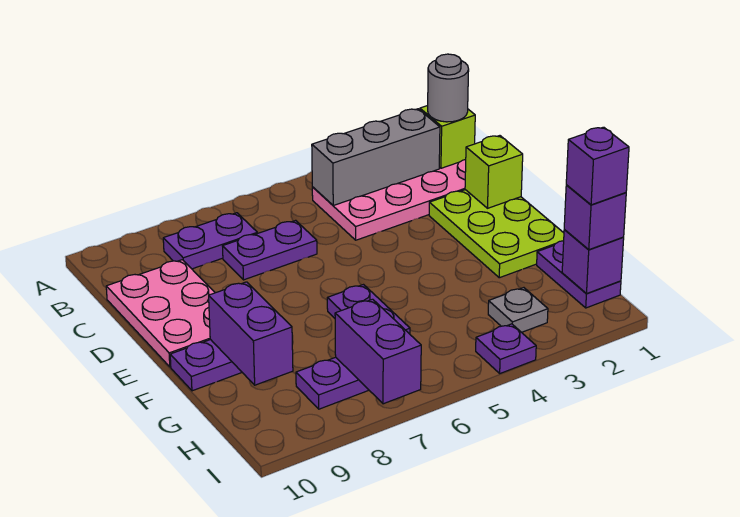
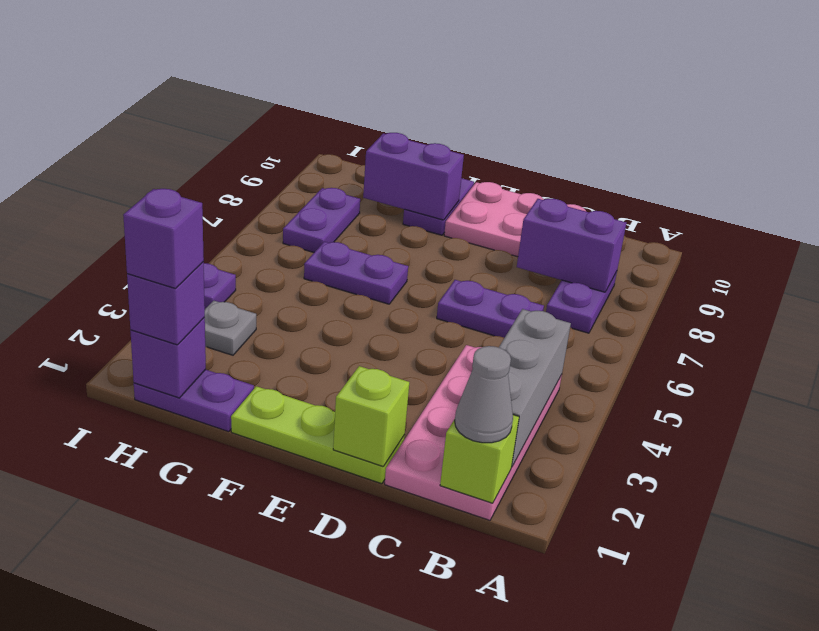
grey 1x1 round brick [428,54,469,122] -> grey 1x1 cone [455,346,513,443]
purple 1x2 plate [223,220,317,280] -> purple 1x2 plate turned to [437,280,544,338]
lime 2x3 plate [429,190,564,278] -> lime 1x3 plate [231,386,405,484]
purple 1x2 brick [335,299,421,404] -> purple 1x2 brick moved to [517,199,626,292]

